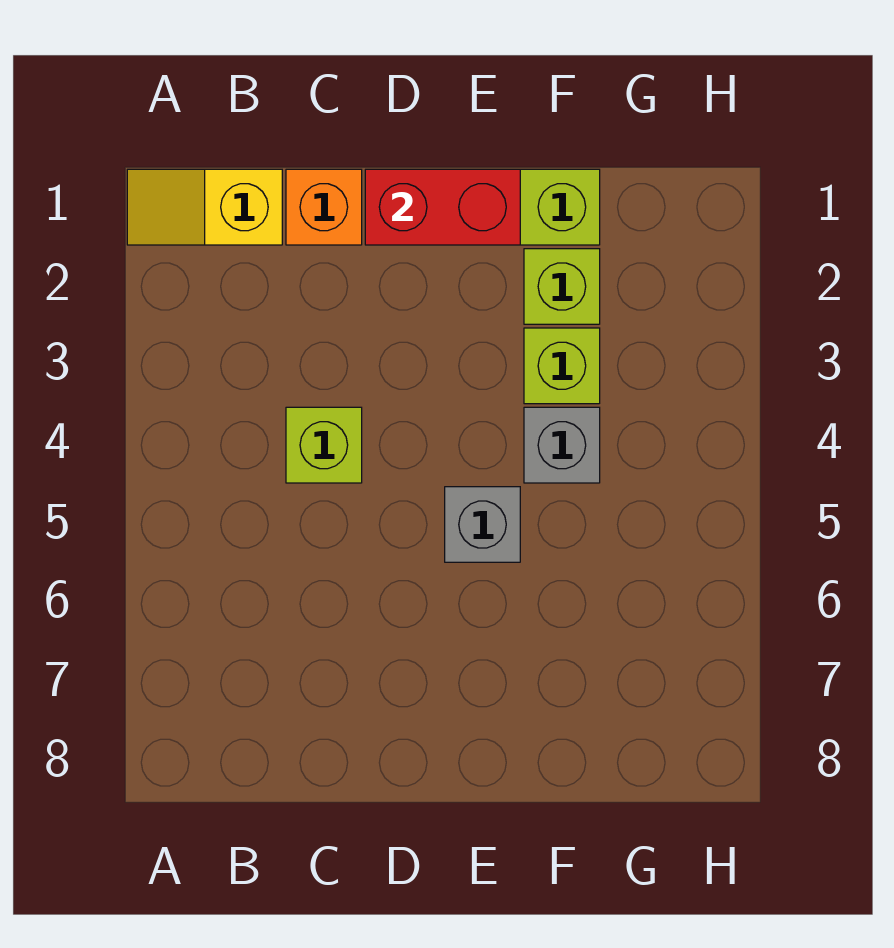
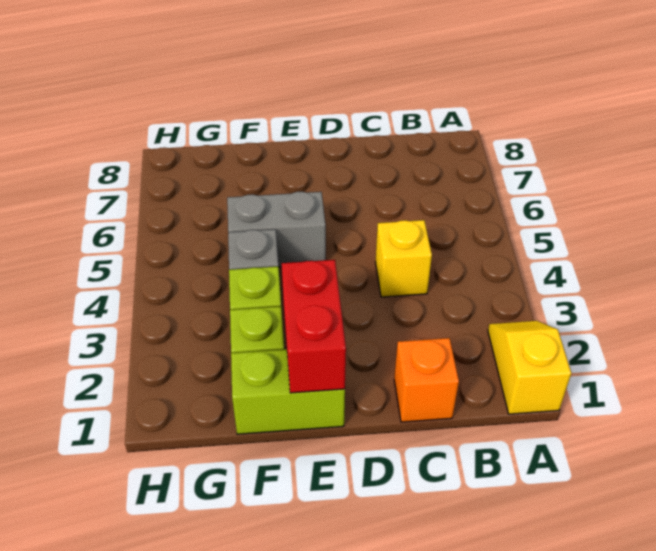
yellow 1x2 slope [127,169,282,245] -> yellow 1x2 slope turned to [488,321,571,414]
lime 1x1 brick [286,407,362,483] -> yellow 1x1 brick [375,220,432,297]
red 1x2 brick [365,169,520,245] -> red 1x2 brick turned to [282,260,346,393]
grey 1x1 brick [445,487,520,562] -> grey 1x2 brick [227,192,326,267]

